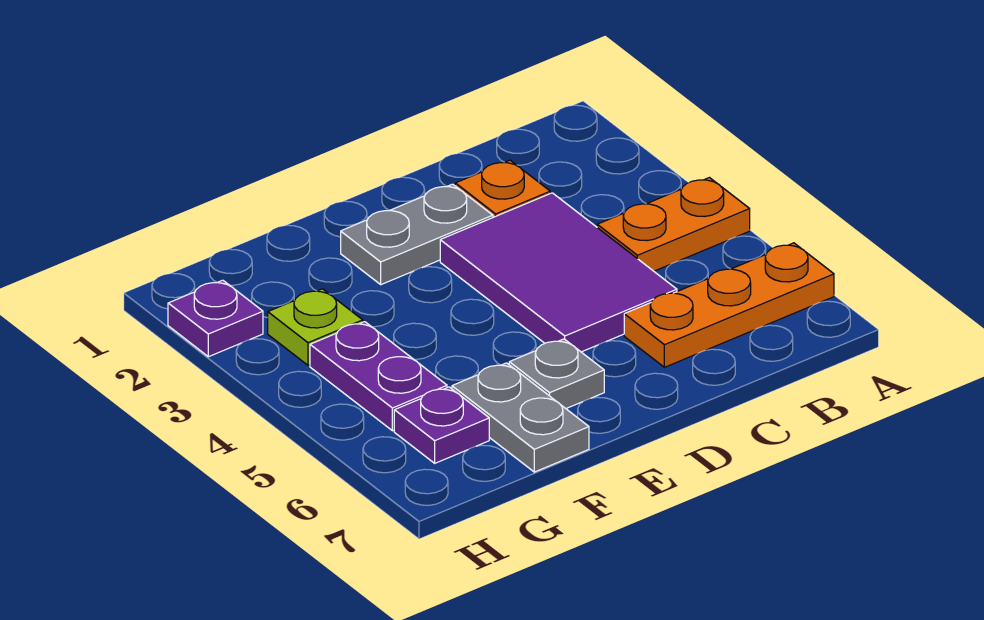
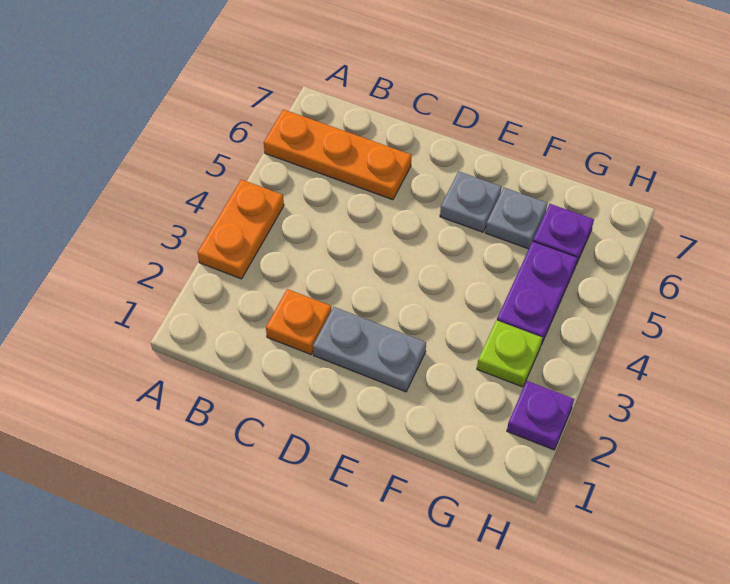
orange 1x2 plate [597,178,750,271] -> orange 1x2 plate turned to [197,180,284,279]
purple 2x3 tile [440,193,677,352] -> none
grey 1x2 plate [452,363,589,472] -> grey 1x1 plate [485,188,547,249]

